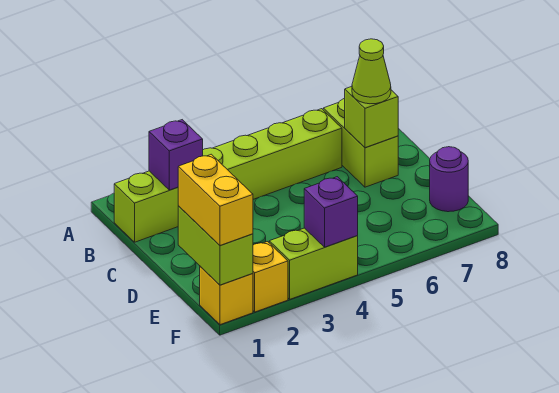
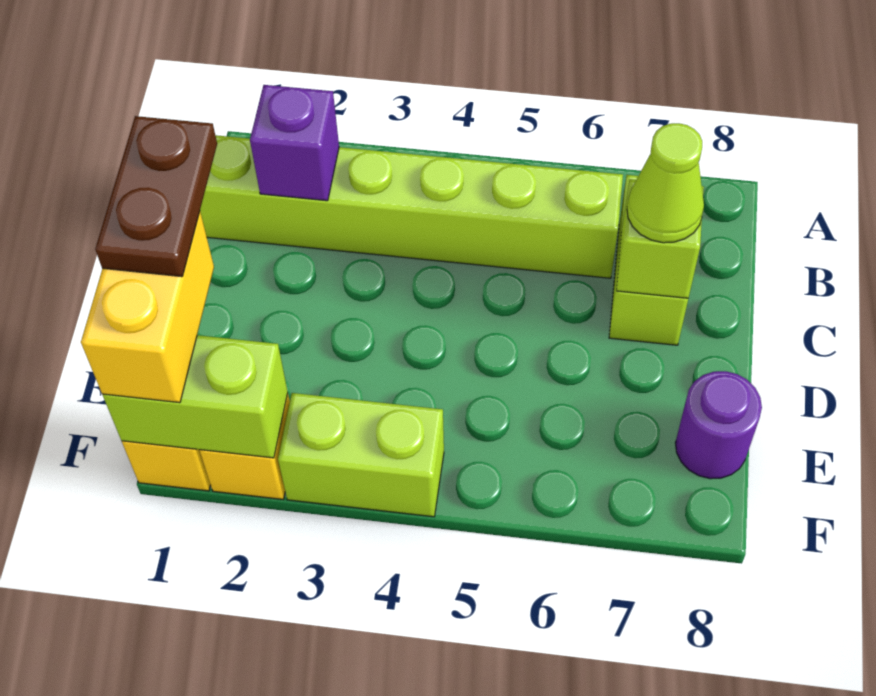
none -> brown 1x2 plate [95,116,217,277]
lime 1x2 brick [178,206,253,285] -> lime 1x2 brick turned to [102,335,288,458]
purple 1x1 brick [304,177,358,247] -> none

